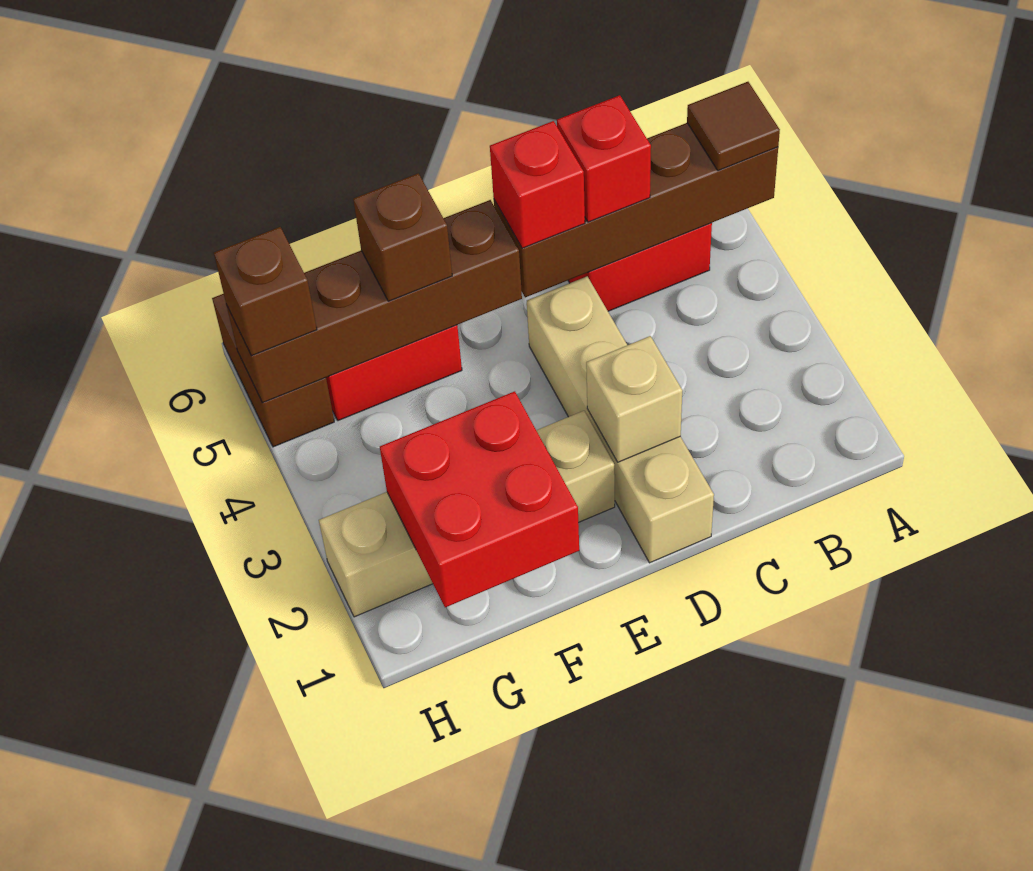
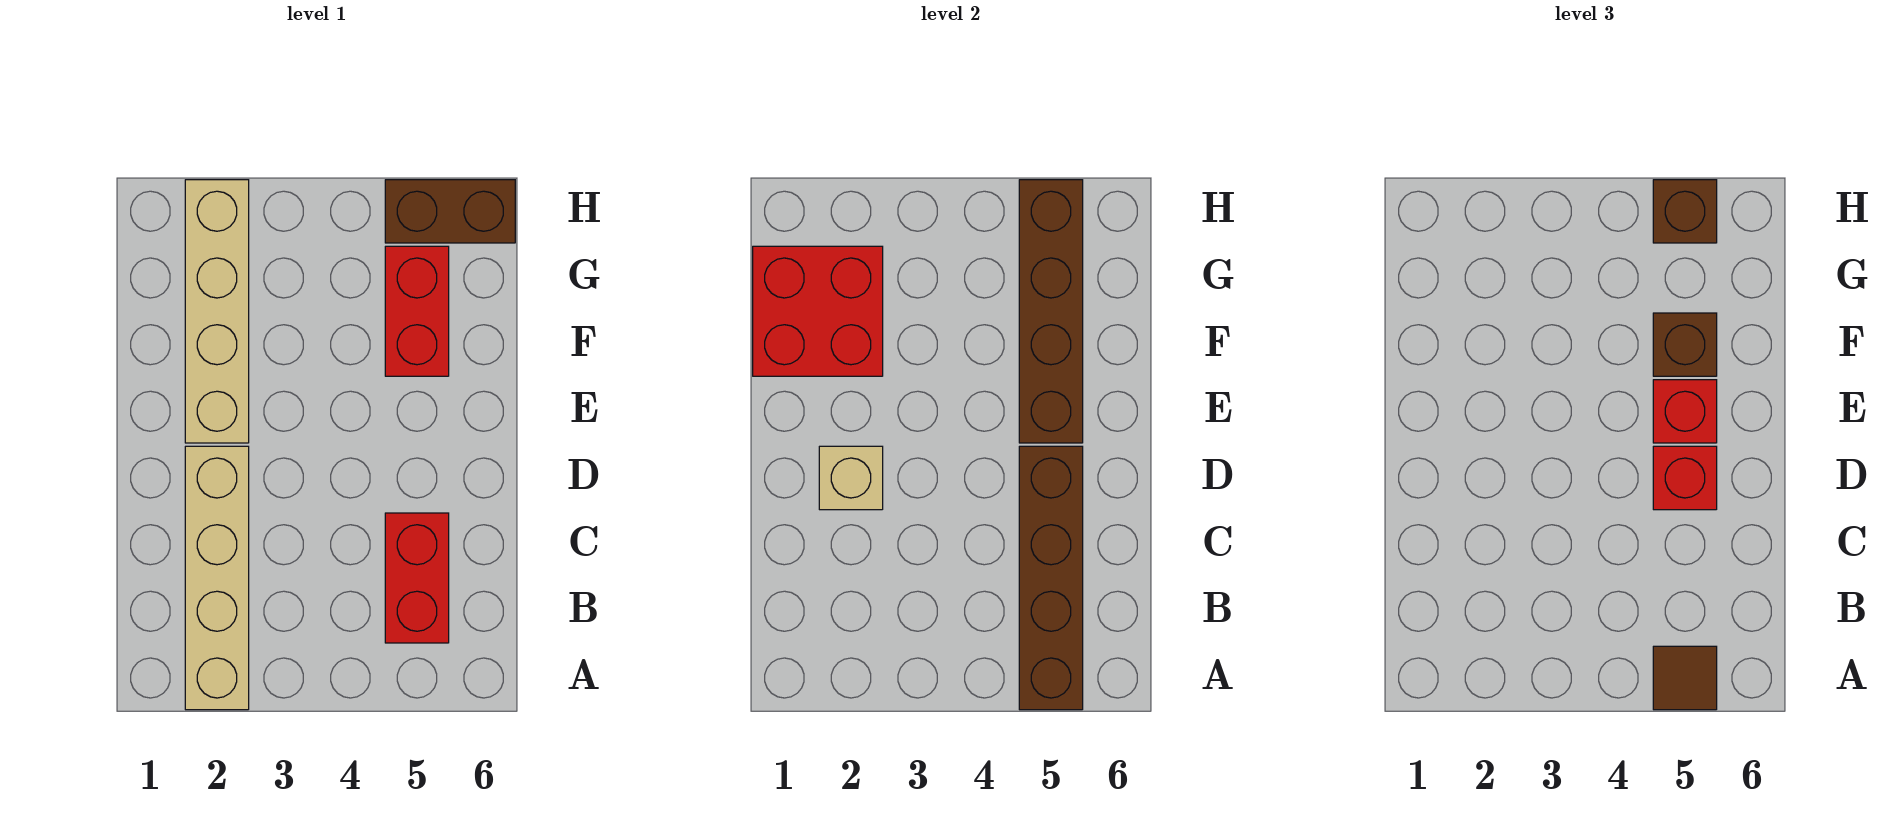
red 1x1 brick [557,95,651,222] -> red 1x1 brick moved to [1653,380,1717,443]
tan 1x4 brick [527,276,714,563] -> tan 1x4 brick turned to [185,446,249,710]

